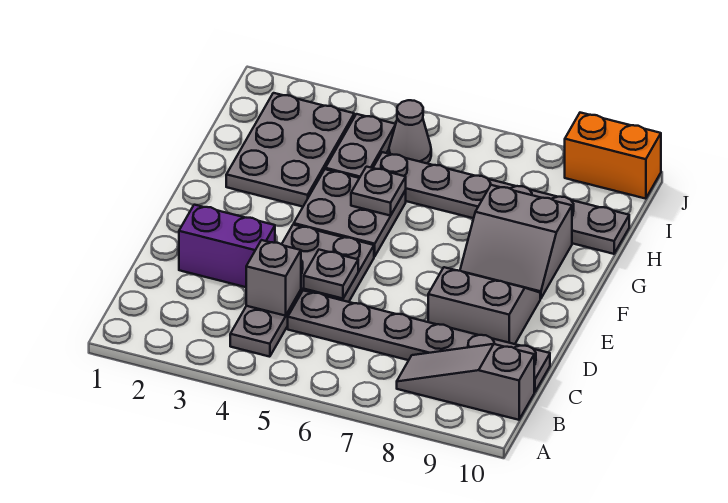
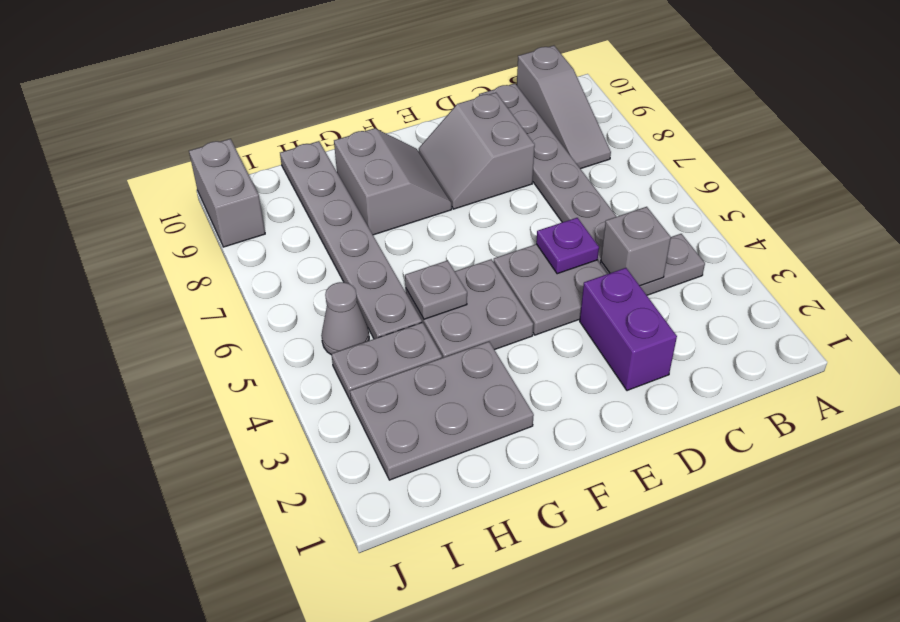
grey 1x1 plate [304,250,358,299] -> purple 1x1 plate [536,218,599,274]
orange 1x2 brick [565,113,661,199] -> grey 1x2 brick [189,139,265,247]

